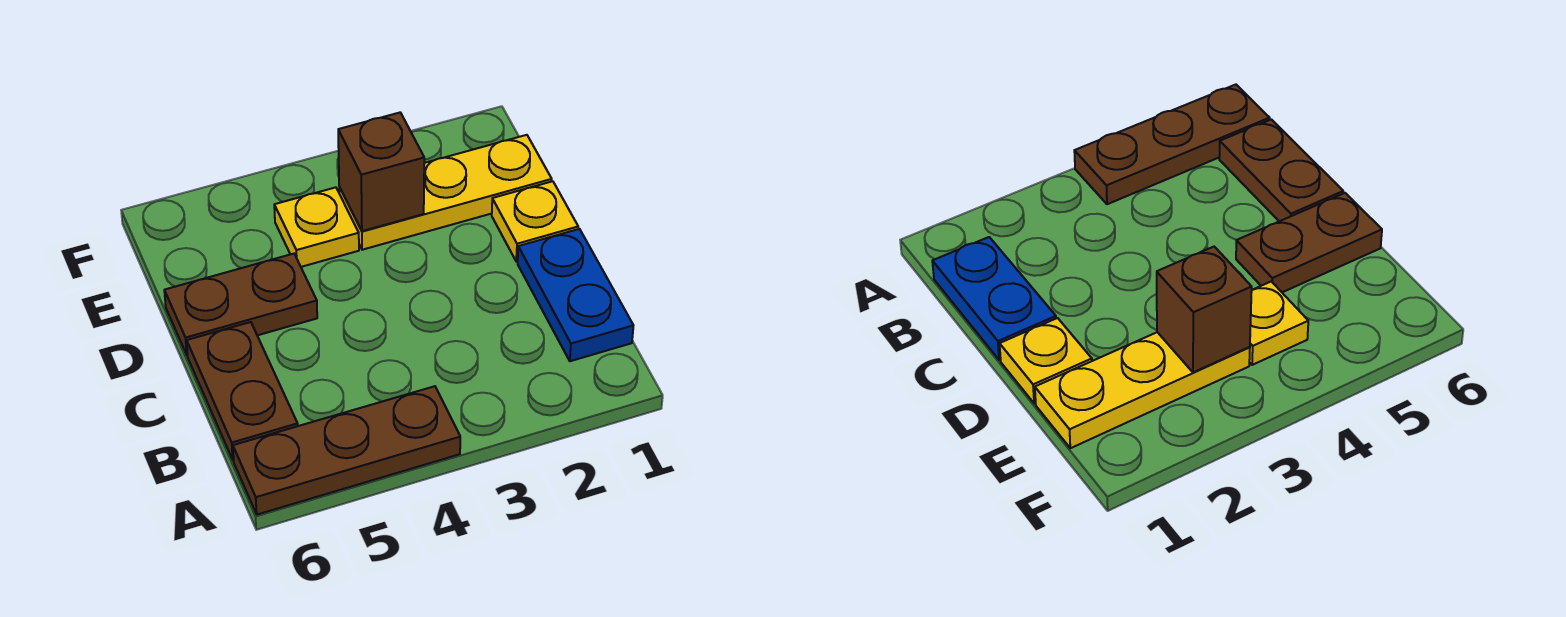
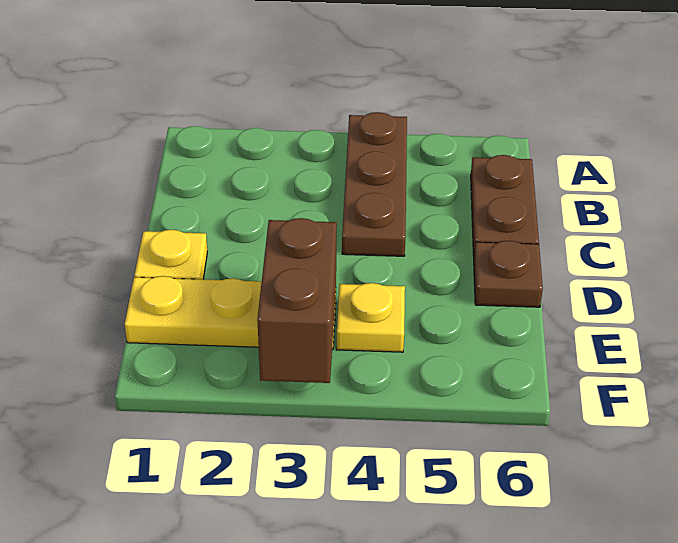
brown 1x3 plate [233,386,460,515] -> brown 1x3 plate turned to [342,112,407,256]
blue 1x2 plate [518,229,634,361] -> none
brown 1x2 plate [164,254,317,355] -> brown 1x1 plate [474,241,543,307]
brown 1x1 brick [338,113,424,231] -> brown 1x2 brick [257,218,337,383]

